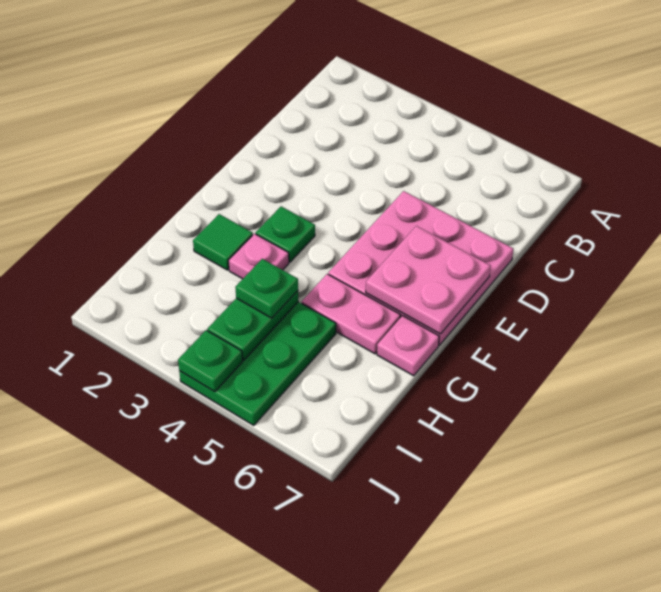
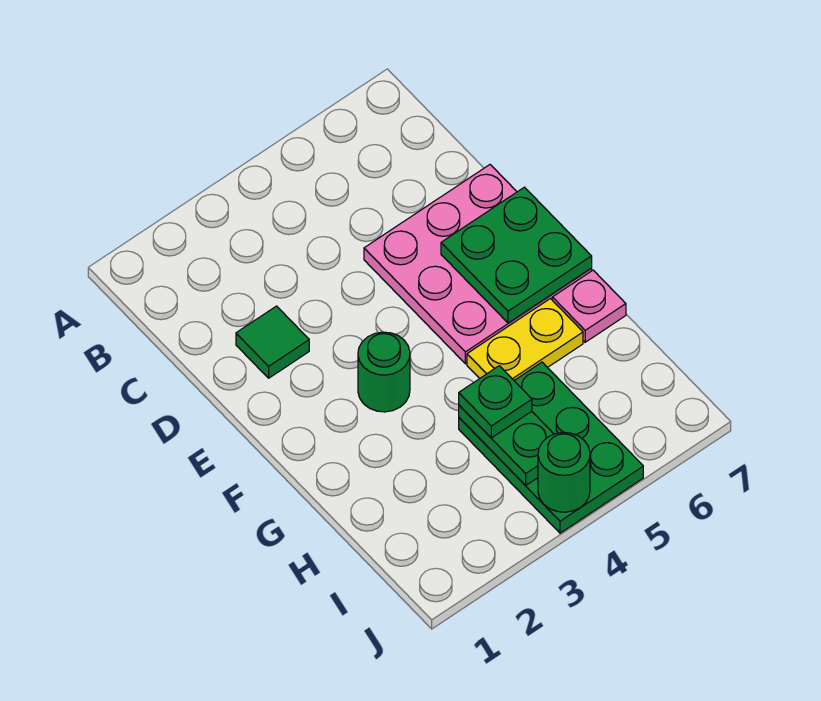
pink 2x2 plate [366,226,491,334] -> green 2x2 plate [441,187,592,323]
green 1x1 plate [256,206,315,262] -> green 1x1 round brick [358,332,410,412]
green 1x1 tile [193,214,253,270] -> green 1x1 tile moved to [236,306,309,378]
pink 1x1 plate [229,234,289,279] -> none
pink 1x2 plate [302,274,401,354] -> yellow 1x2 plate [467,299,583,380]
green 1x1 plate [178,330,243,392] -> green 1x1 round brick [538,433,590,512]

